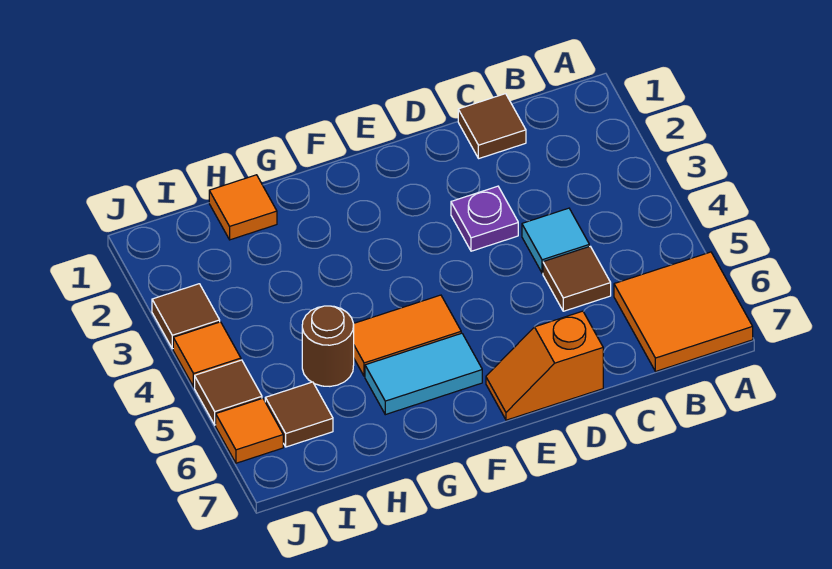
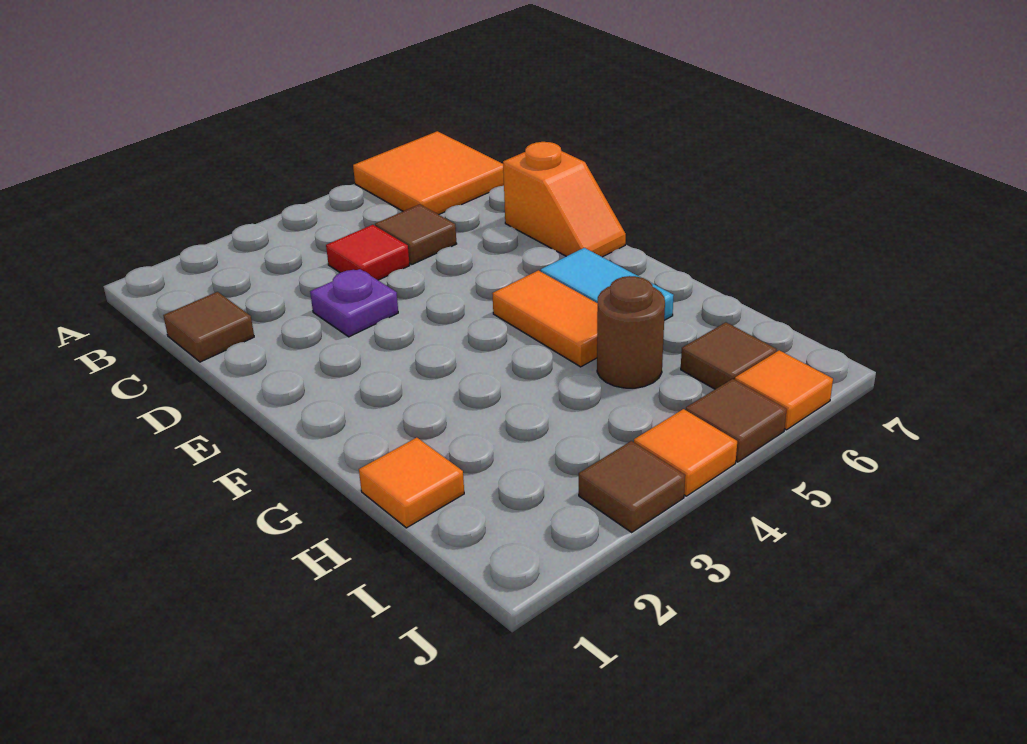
cyan 1x1 tile [522,208,589,273] -> red 1x1 tile [326,225,410,280]

